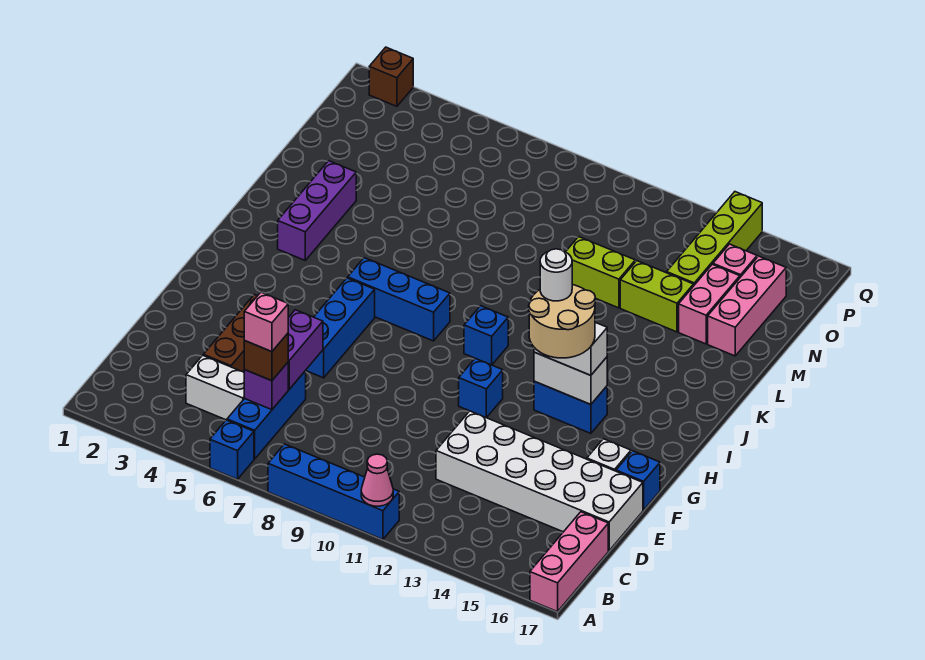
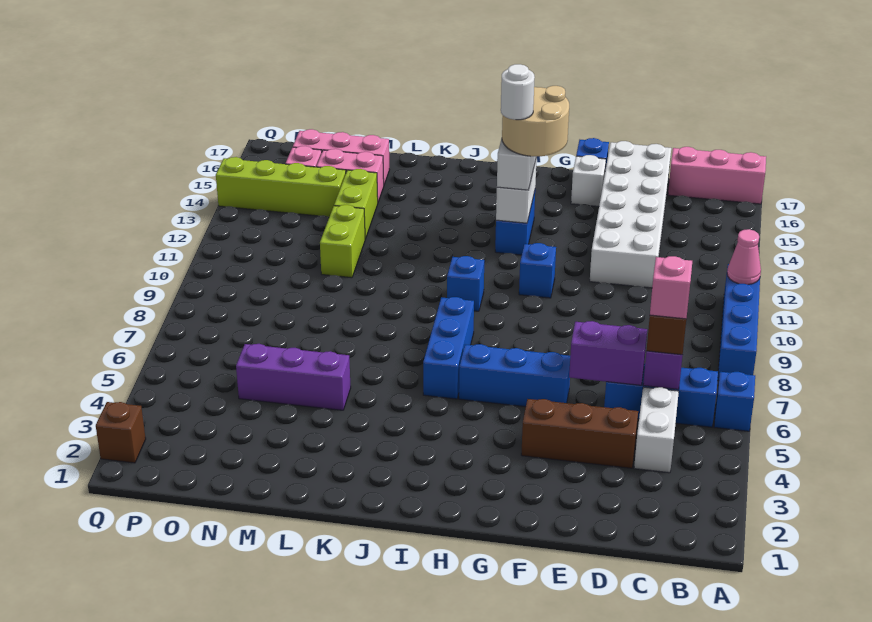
purple 1x3 brick [278,161,356,260] -> purple 1x3 brick moved to [236,344,351,410]

